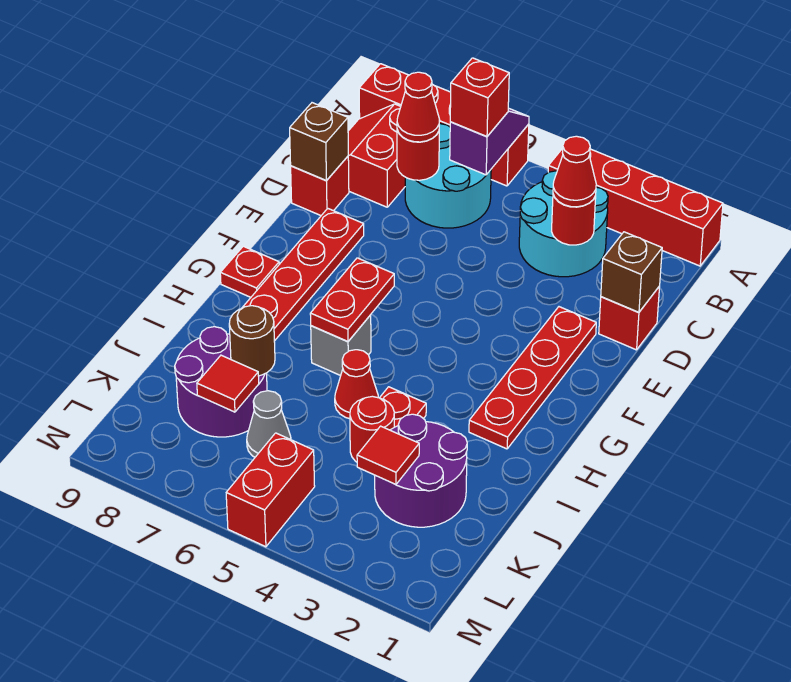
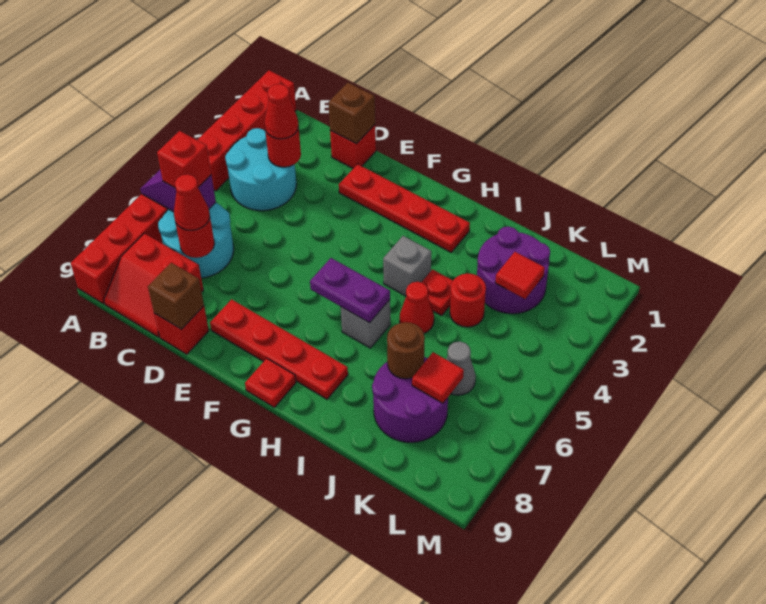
red 1x2 plate [310,258,394,342] -> purple 1x2 plate [310,258,390,323]
none -> grey 1x1 brick [383,236,431,296]
red 1x2 brick [226,433,315,547] -> none

